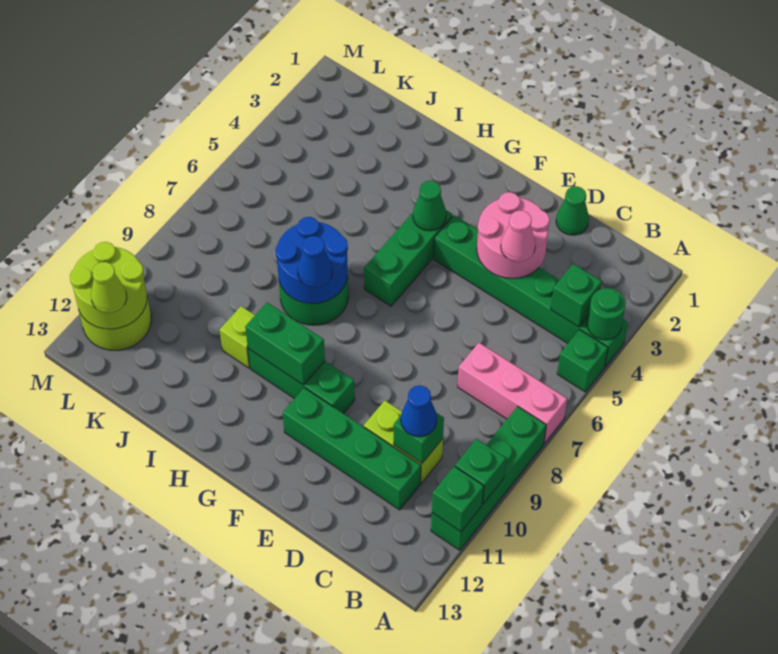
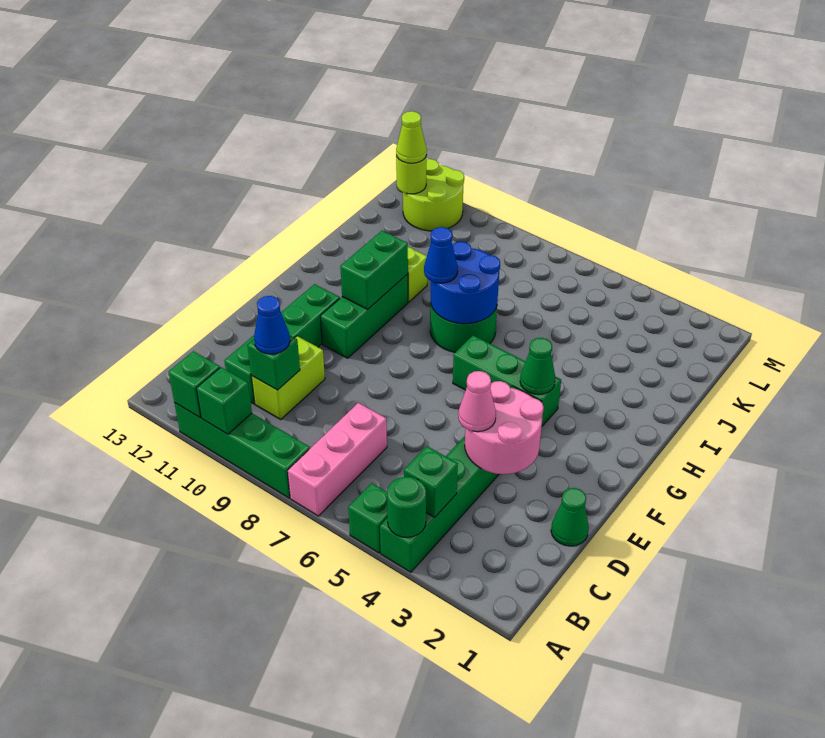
lime 2x2 round brick [70,242,147,329] -> lime 1x1 round brick [396,155,427,194]

